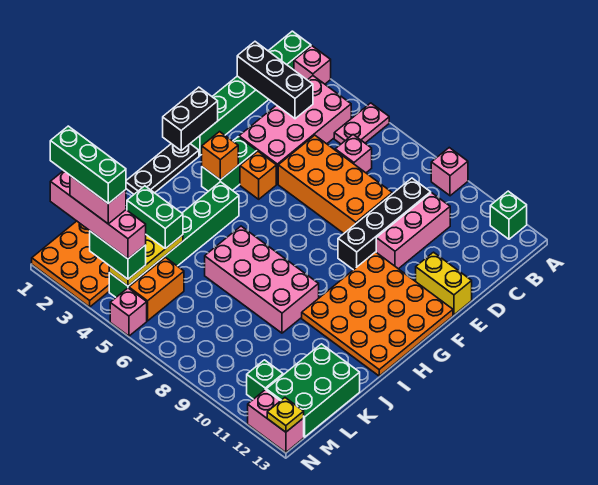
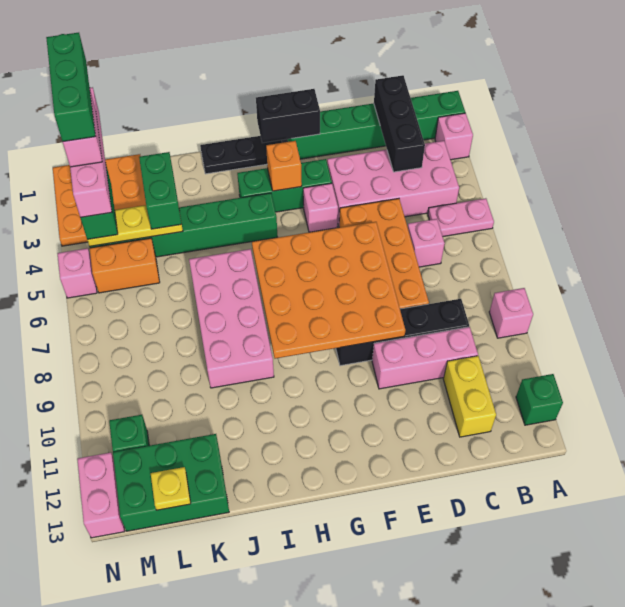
yellow 1x2 brick [416,252,472,315] -> yellow 1x2 brick moved to [443,356,496,437]
green 1x2 brick [202,137,257,191] -> green 1x3 brick [237,159,332,212]
orange 1x1 brick [240,151,276,199] -> pink 1x1 brick [303,183,338,232]
orange 4x4 plate [302,252,453,376] -> orange 4x4 plate moved to [252,222,405,359]
yellow 1x1 plate [267,398,304,432] -> yellow 1x1 plate moved to [151,467,191,510]

